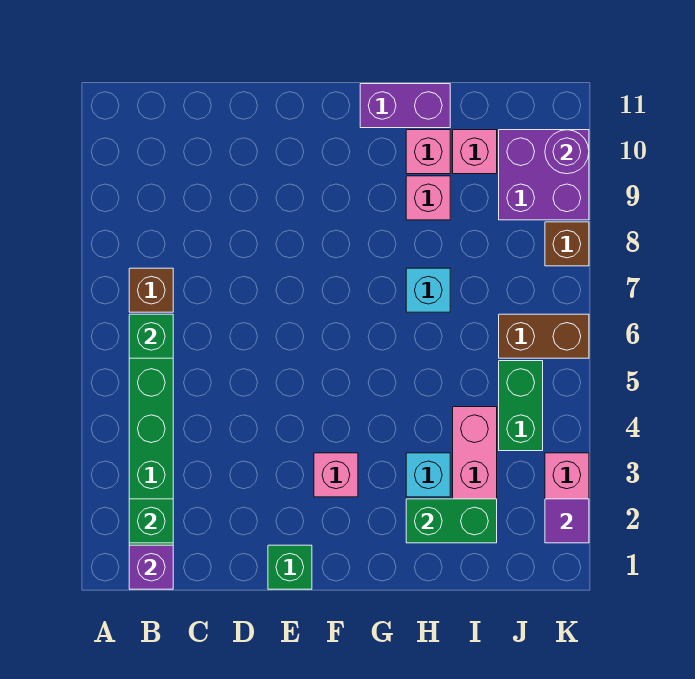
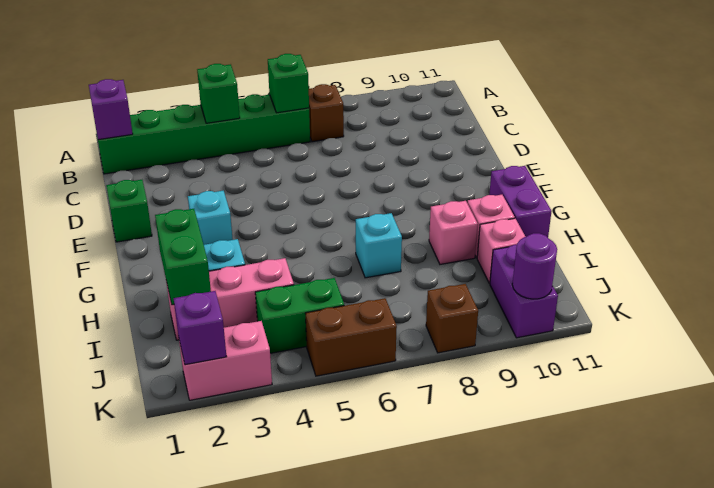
green 1x1 brick [129,499,173,543] -> green 1x1 brick moved to [197,64,240,123]
pink 1x1 brick [314,453,358,497] -> cyan 1x1 brick [188,191,233,245]
brown 1x2 brick [499,314,589,358] -> brown 1x2 brick turned to [305,298,397,376]
purple 2x2 brick [499,130,589,220] -> purple 1x2 brick [490,245,558,338]
purple 1x1 tile [545,499,589,543] -> purple 1x1 brick [173,291,227,365]

